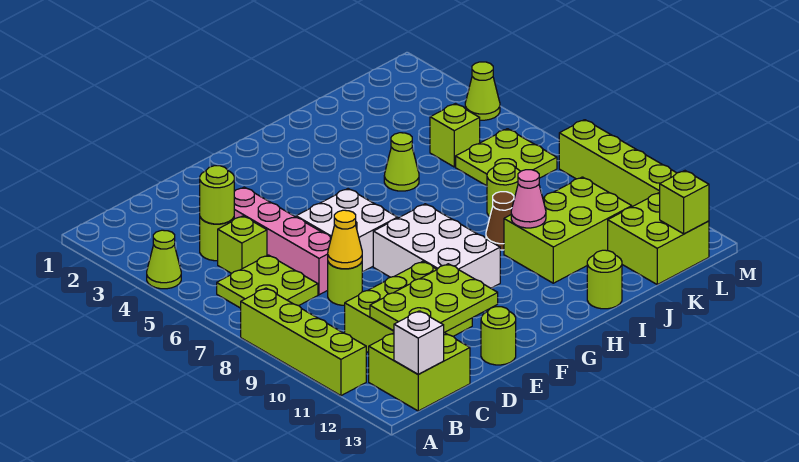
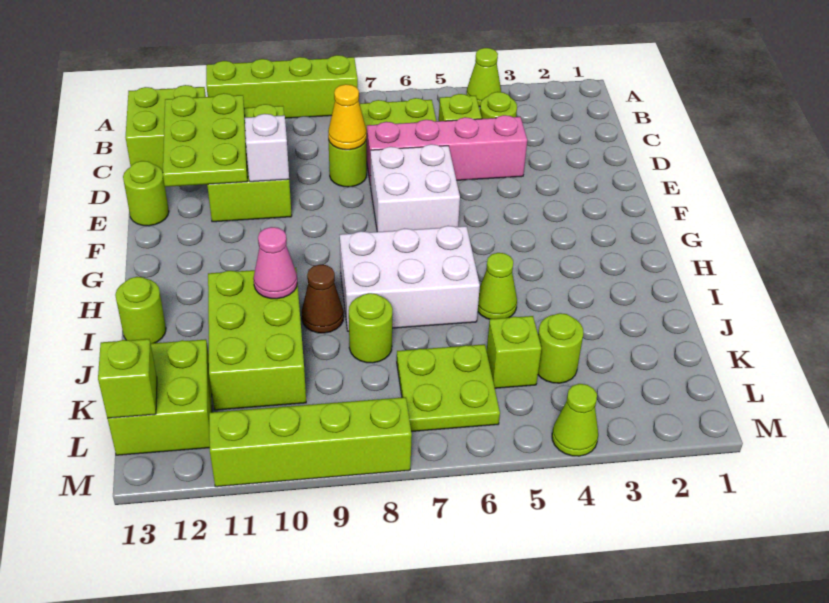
white 1x1 brick [394,311,444,374] -> white 1x1 brick moved to [245,114,289,182]
lime 1x1 round brick [200,166,234,224] -> lime 1x1 round brick moved to [538,313,583,383]
white 2x3 brick [373,204,500,288] -> white 2x3 brick moved to [340,226,480,331]

